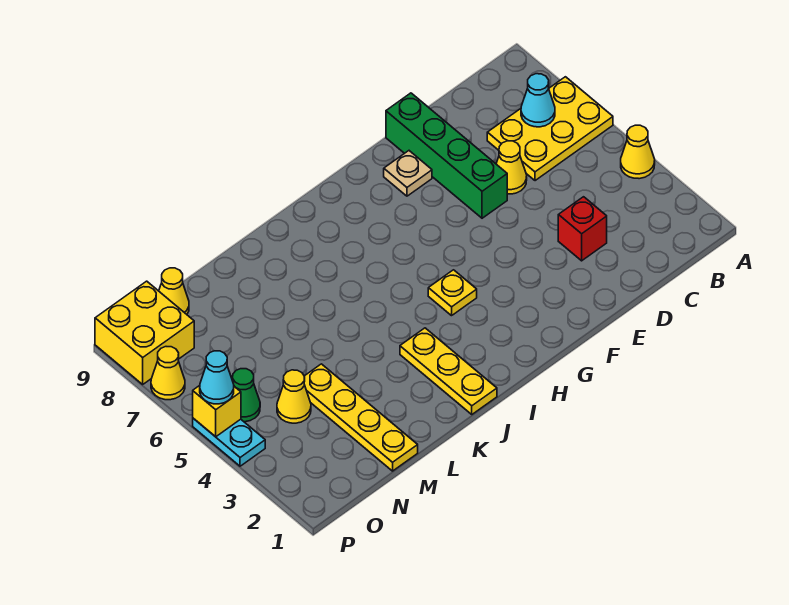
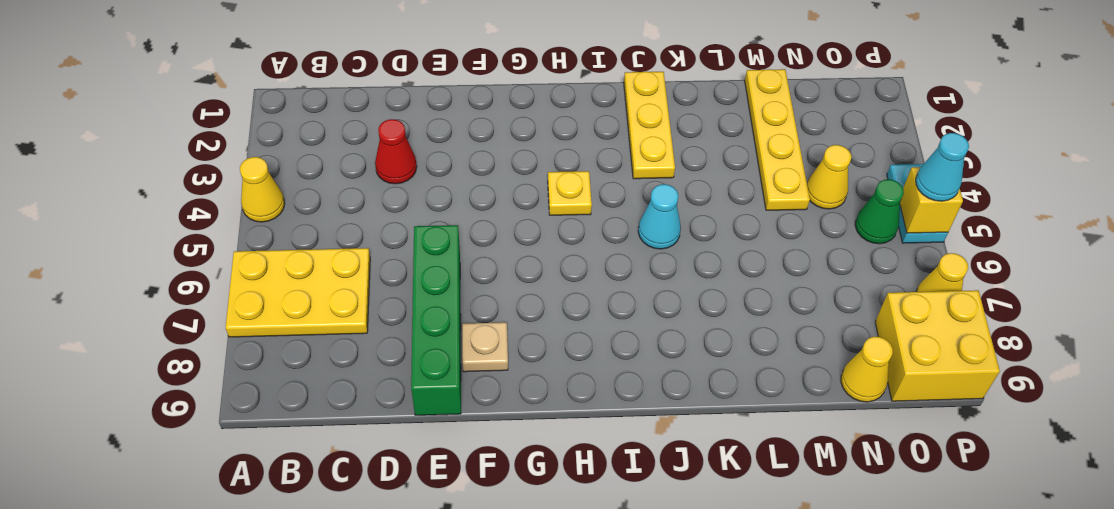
cyan 1x1 cone [521,74,555,127] -> cyan 1x1 cone moved to [638,184,681,249]
red 1x1 brick [558,197,607,261] -> red 1x1 cone [375,119,417,184]
yellow 1x1 cone [496,141,527,194] -> none

